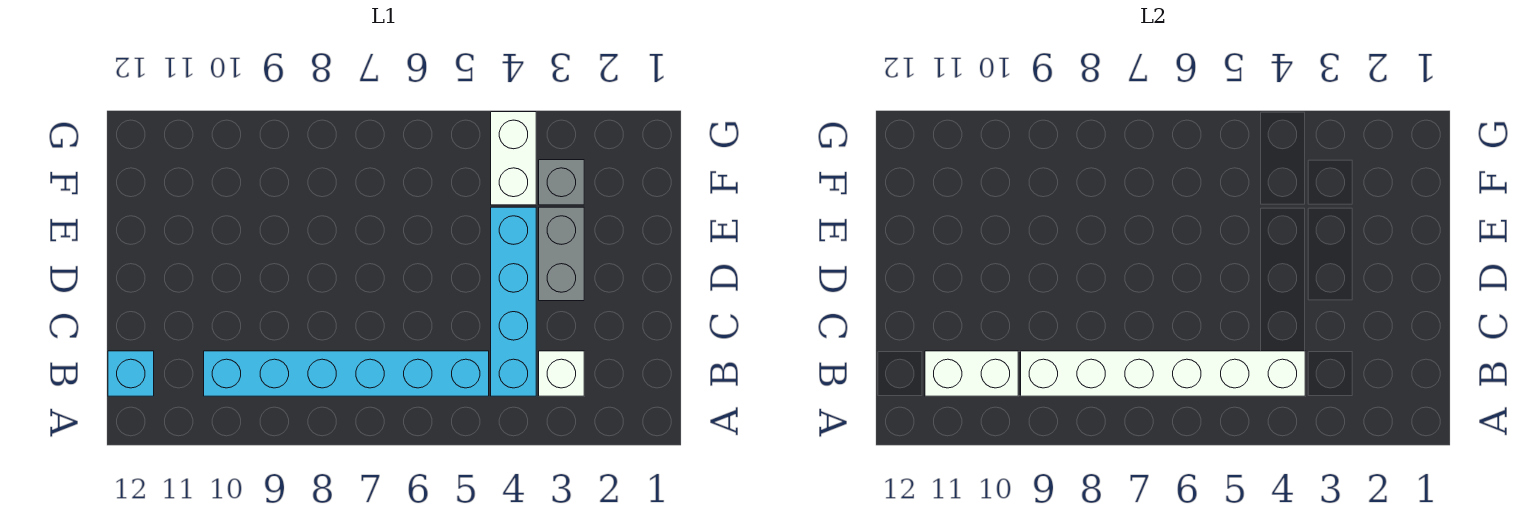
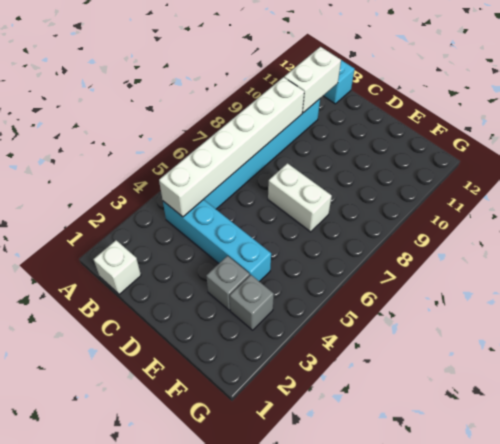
white 1x1 brick [539,351,584,396] -> white 1x1 brick moved to [94,240,141,295]
grey 1x2 brick [539,207,584,301] -> grey 1x1 brick [206,256,250,310]
white 1x2 brick [491,112,536,205] -> white 1x2 brick moved to [268,163,332,232]

